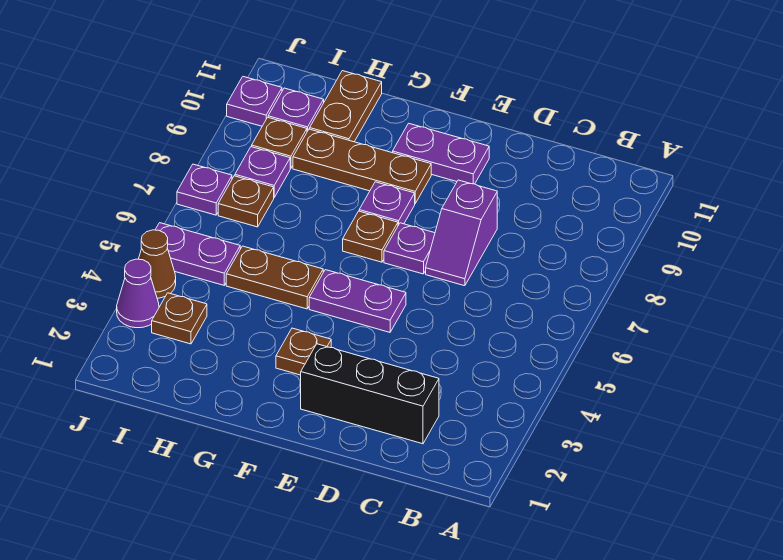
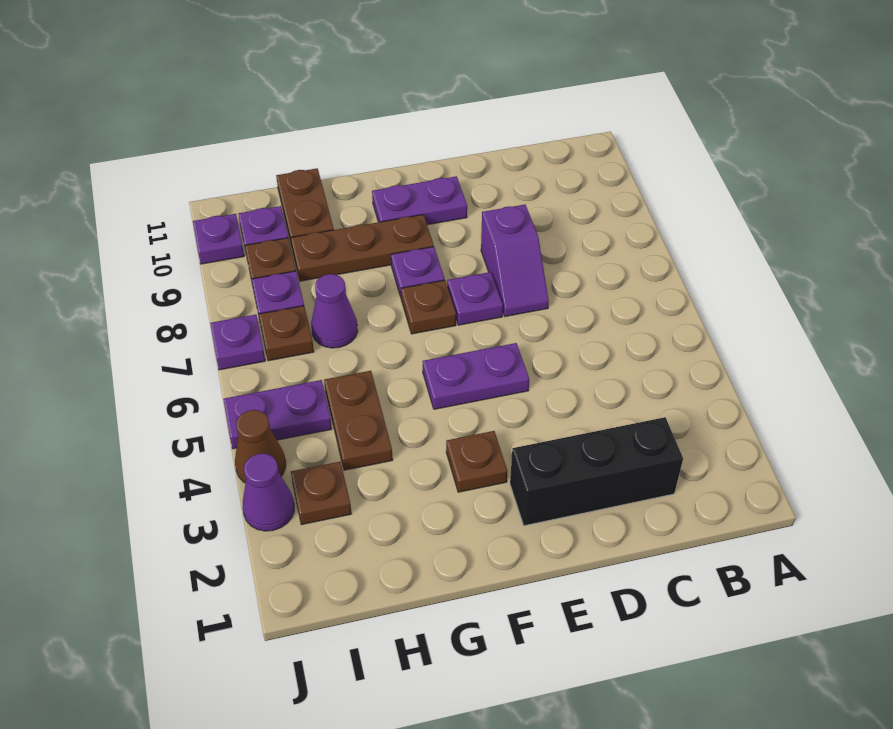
brown 1x2 plate [226,246,323,309] -> brown 1x2 plate turned to [324,371,393,470]
none -> purple 1x1 cone [311,274,358,348]

